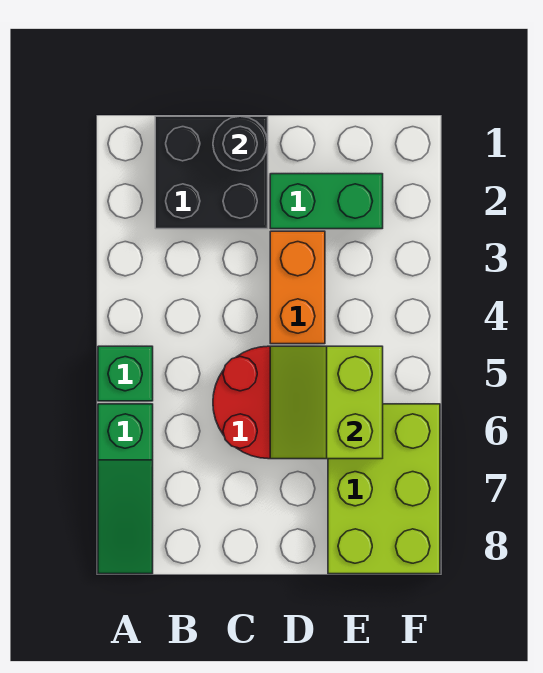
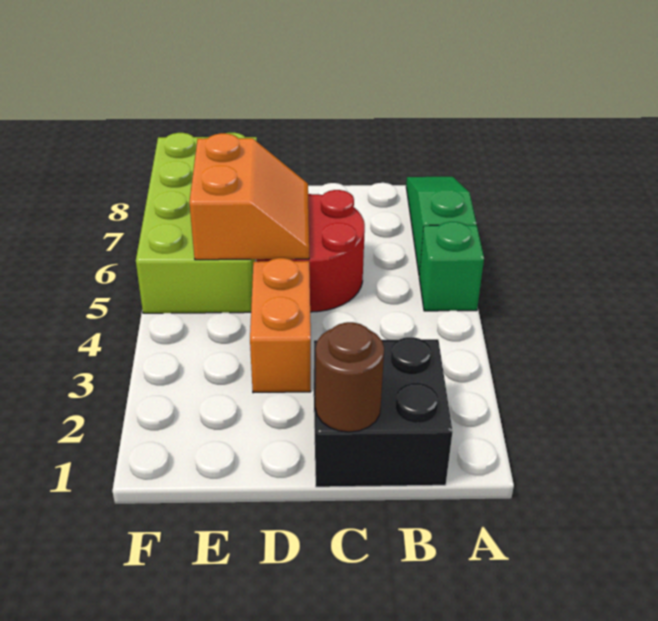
black 1x1 round brick [213,116,268,171] -> brown 1x1 round brick [315,322,384,432]
green 1x2 brick [270,174,383,229] -> none
lime 2x2 slope [270,346,383,459] -> orange 2x2 slope [189,133,309,260]
lime 2x3 brick [328,404,440,574] -> lime 2x4 brick [136,133,257,313]

